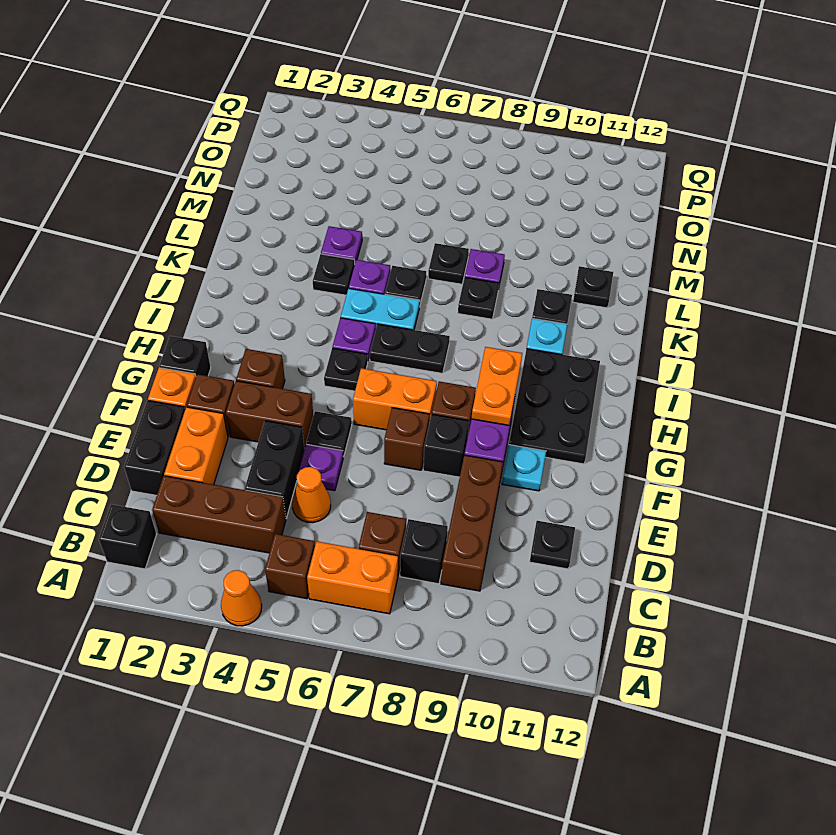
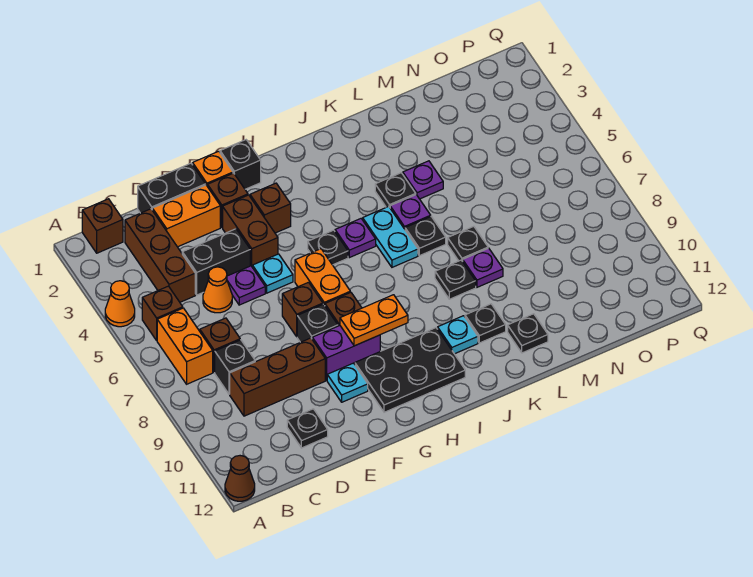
none -> brown 1x1 cone [225,456,255,501]
black 1x1 brick [99,504,156,569] -> brown 1x1 brick [82,199,123,253]
black 1x1 plate [306,411,352,457] -> cyan 1x1 plate [252,254,293,293]
black 1x2 plate [370,324,450,373] -> none

